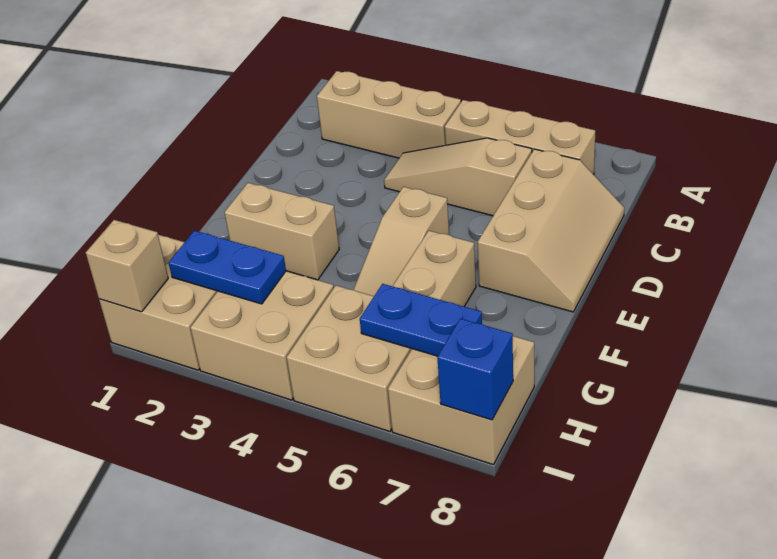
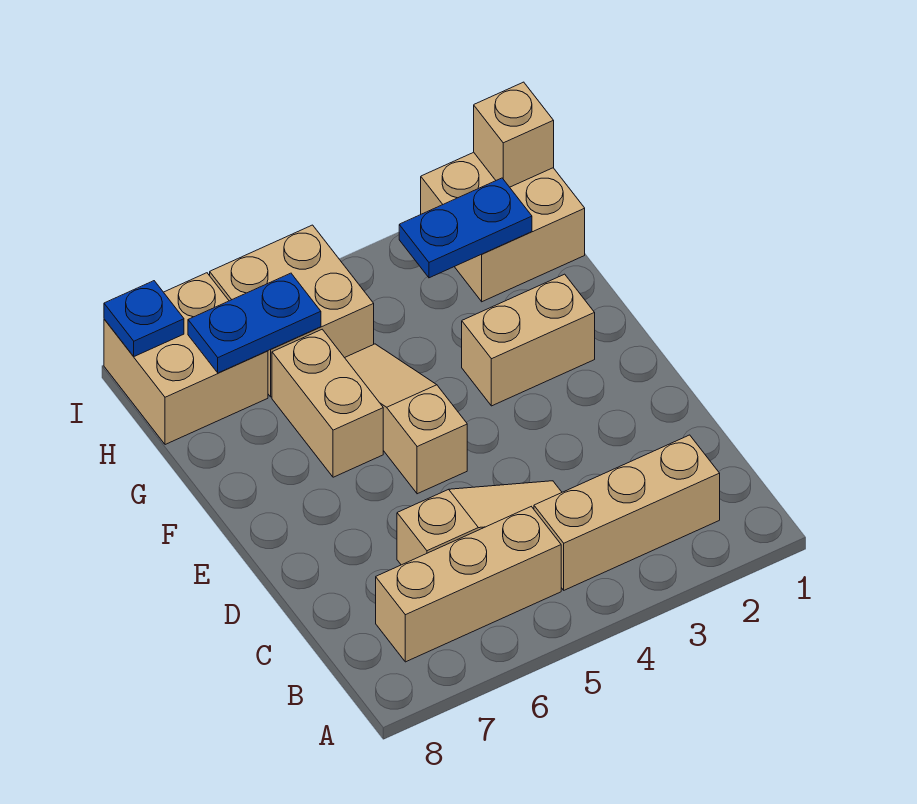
tan 2x3 slope [478,149,624,312] -> none
tan 2x2 brick [190,271,334,400] -> none
blue 1x1 brick [437,319,513,420] -> blue 1x1 plate [104,281,184,356]

